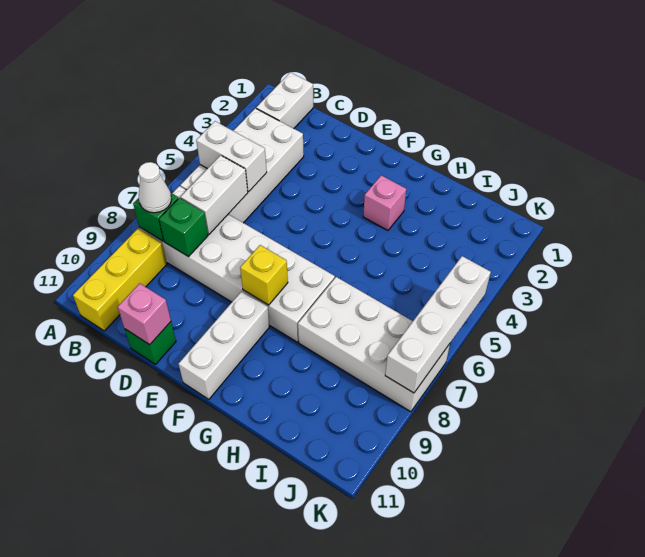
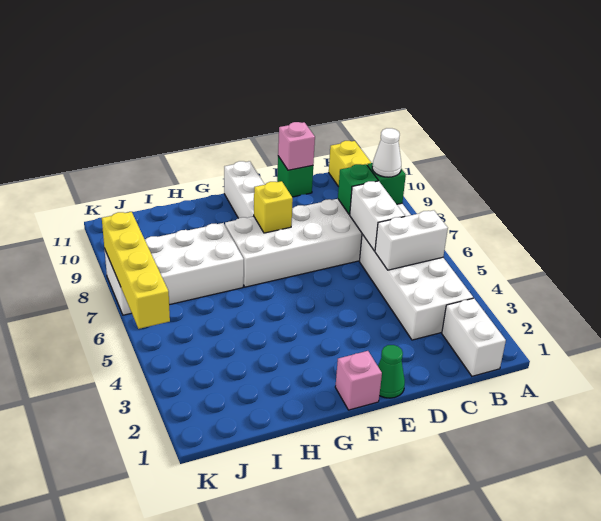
none -> green 1x1 cone [378,345,405,398]
pink 1x1 brick [363,175,406,230] -> pink 1x1 brick moved to [335,351,382,410]
white 1x4 brick [385,256,491,393] -> yellow 1x4 brick [102,212,170,329]

